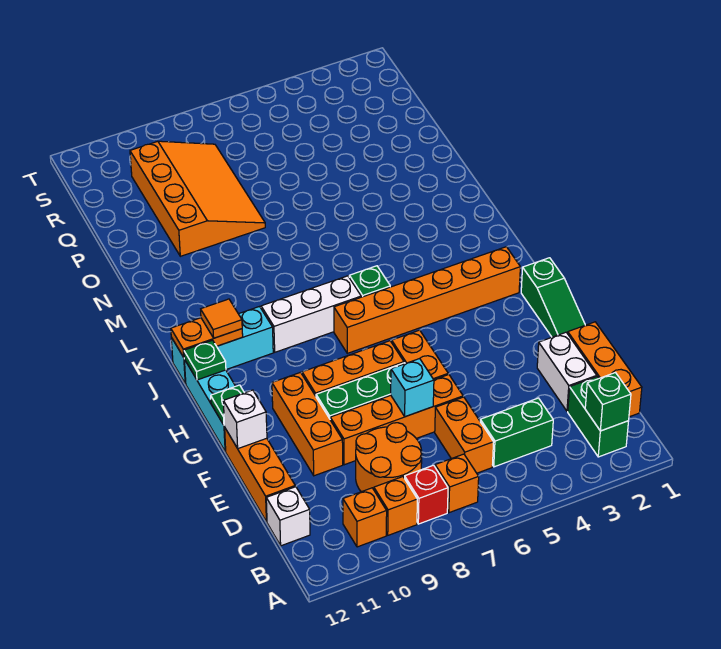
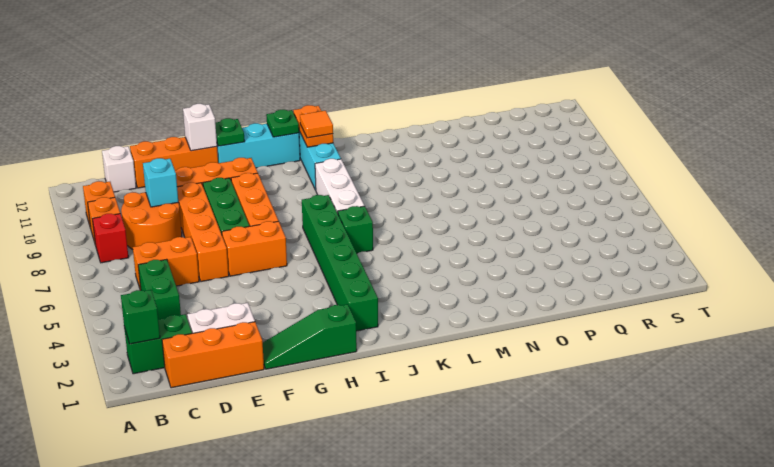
orange 1x1 brick [435,454,479,513] -> none
cyan 1x1 brick [391,359,434,417] -> cyan 1x1 brick moved to [143,158,178,207]
orange 1x6 brick [334,247,520,353] -> green 1x6 brick [302,195,378,331]
orange 3x4 slope [130,141,265,256] -> none

